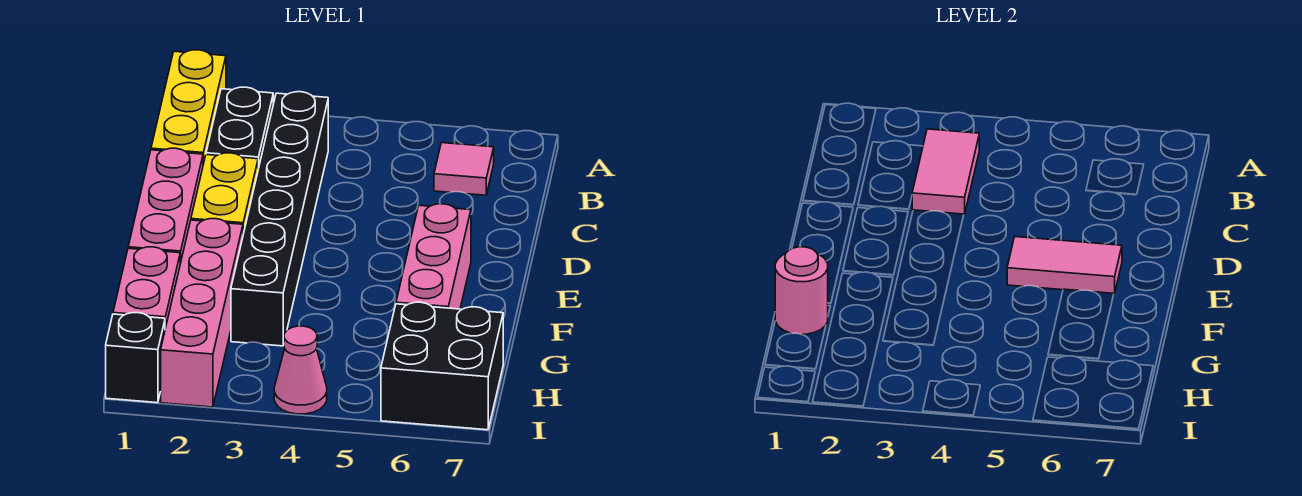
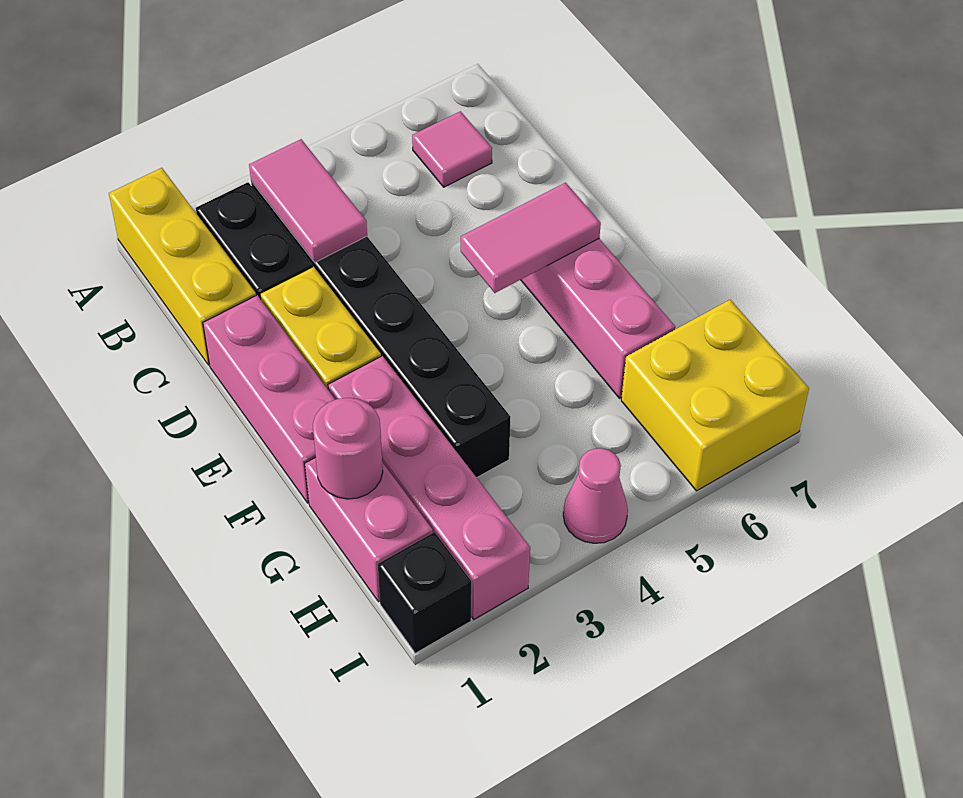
black 2x2 brick [381,302,503,430] -> yellow 2x2 brick [621,300,809,491]

